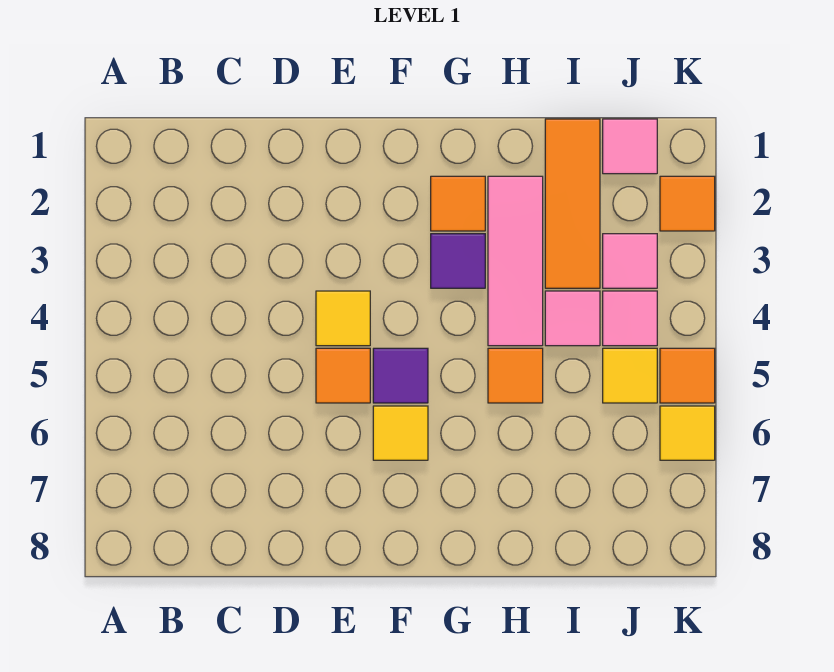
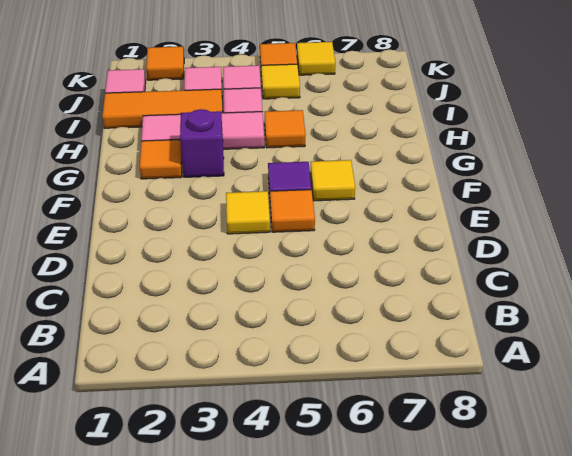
purple 1x1 tile [431,234,485,288] -> purple 1x1 brick [180,109,224,177]

